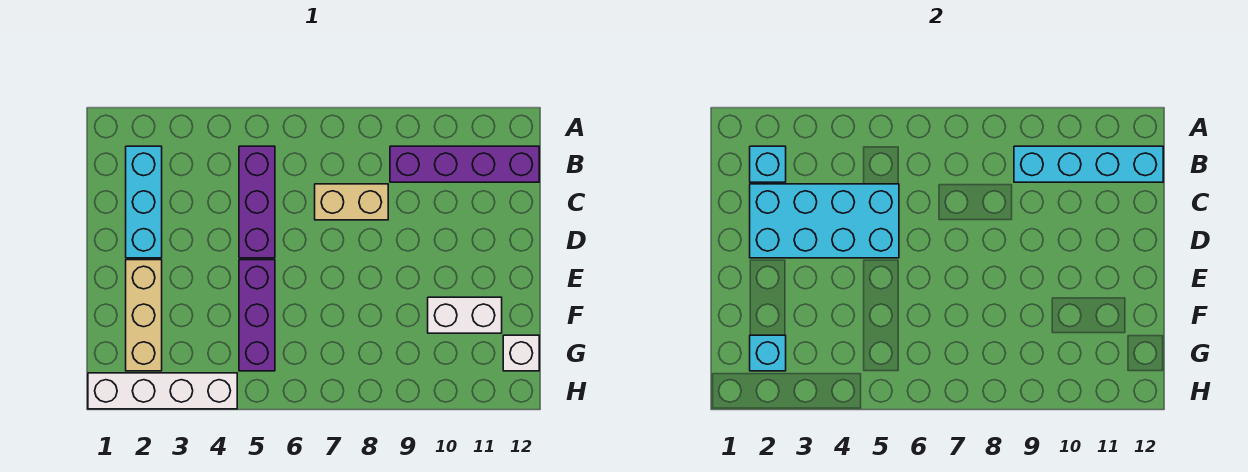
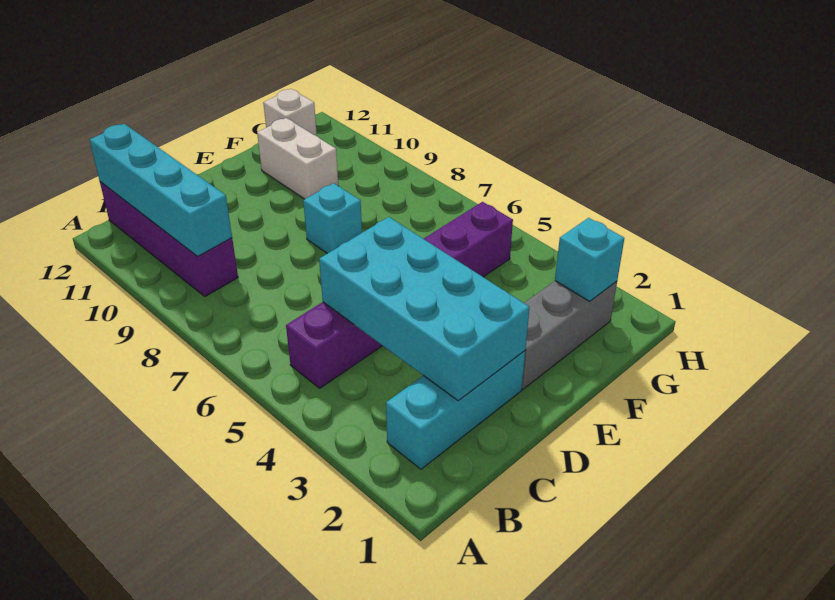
cyan 1x1 brick [750,146,786,182] -> cyan 1x1 brick moved to [303,183,362,254]
tan 1x2 brick [315,184,388,220] -> none
tan 1x3 brick [126,260,162,371] -> grey 1x3 brick [522,281,617,389]
white 1x4 brick [88,373,237,409] -> none

